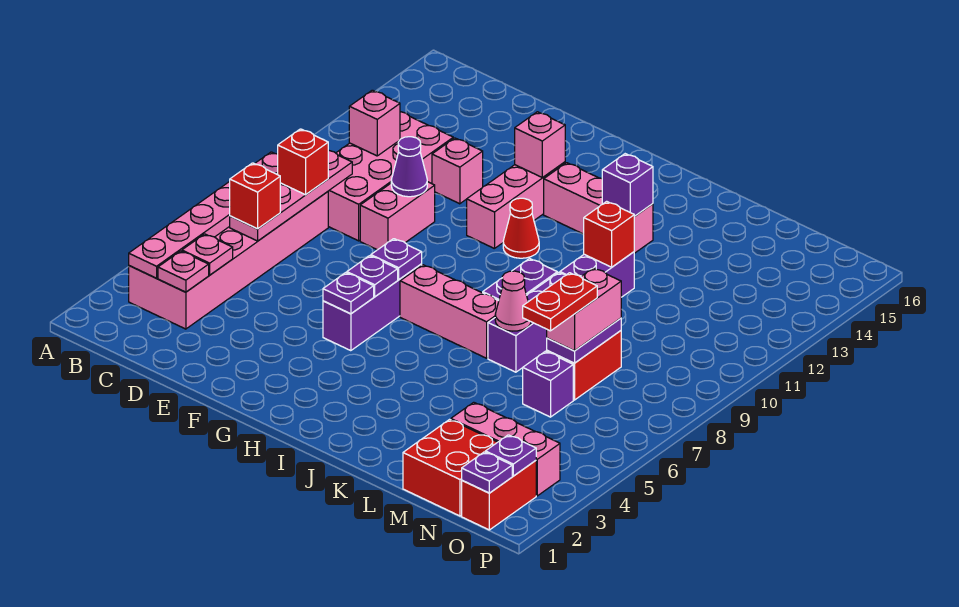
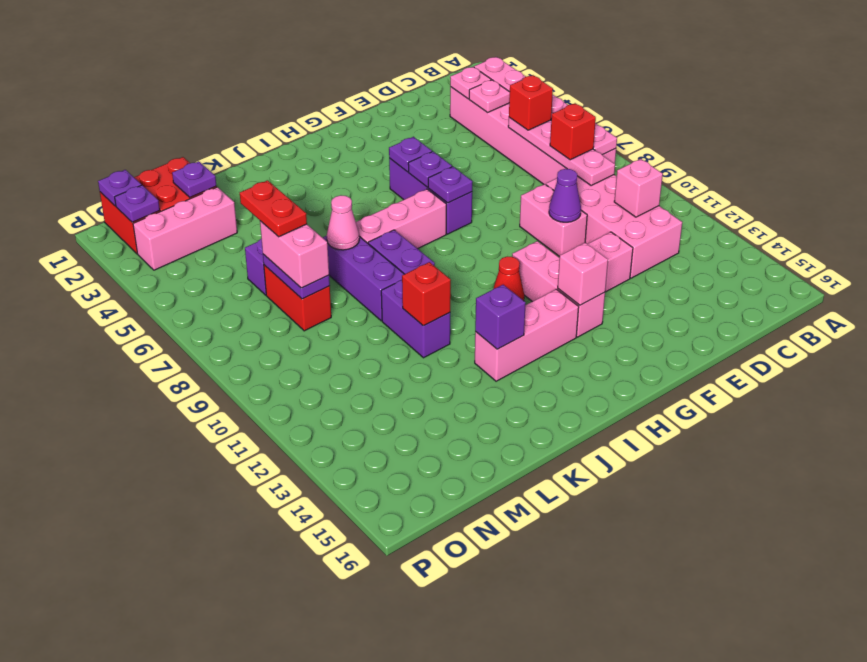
none -> purple 1x1 plate [172,161,216,197]

